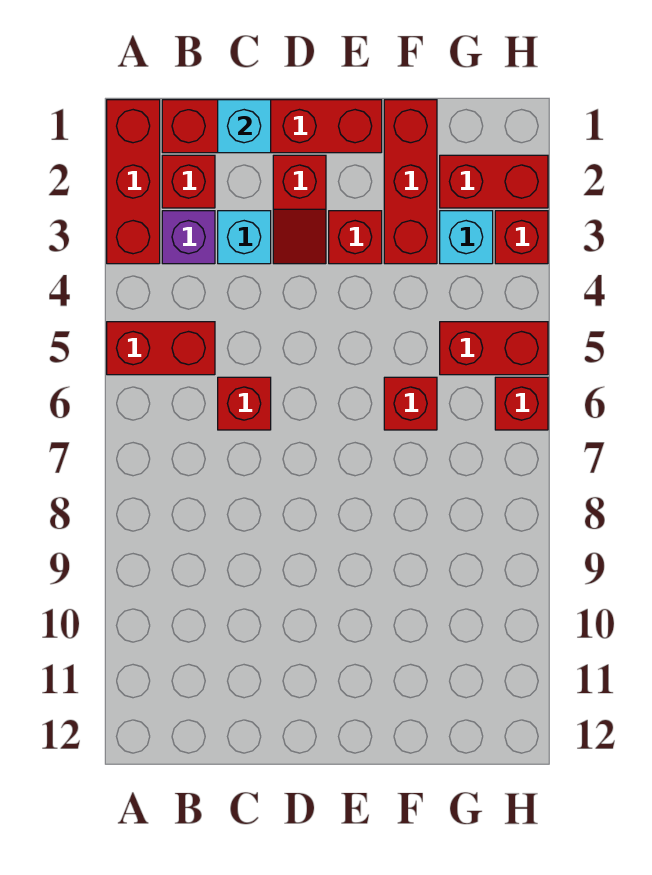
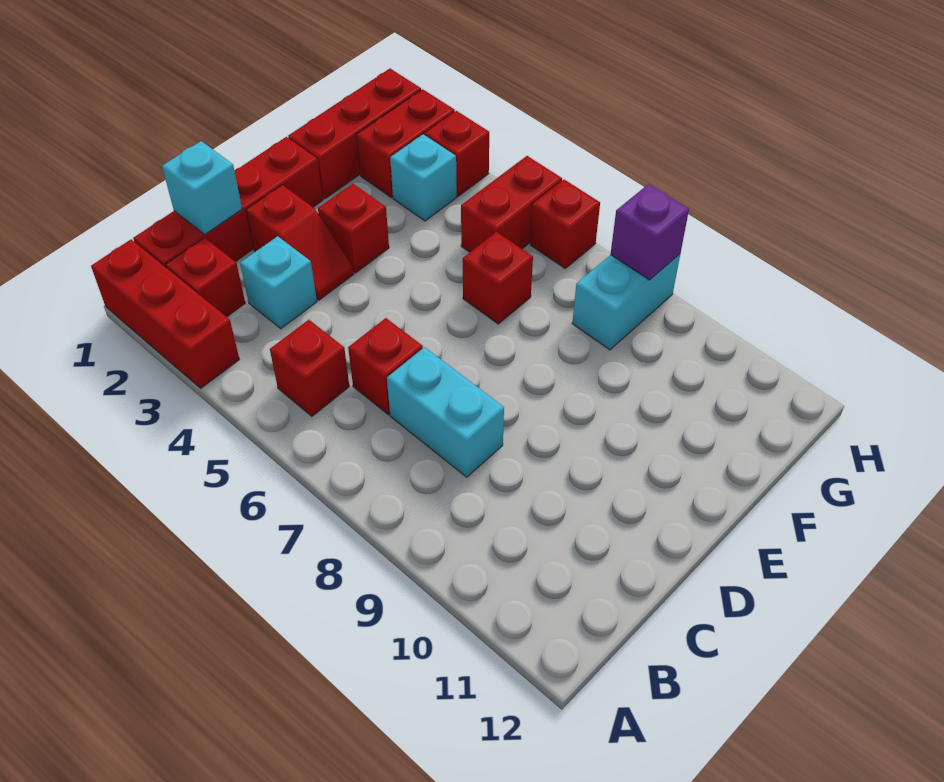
red 1x2 brick [107,322,215,375] -> red 1x1 brick [270,320,349,416]
purple 1x1 brick [162,211,215,264] -> purple 1x1 brick moved to [610,184,689,280]
none -> cyan 1x2 brick [387,347,504,477]
red 1x3 brick [384,100,437,264] -> red 1x3 brick turned to [288,69,421,199]
none -> cyan 1x2 brick [572,254,680,350]

